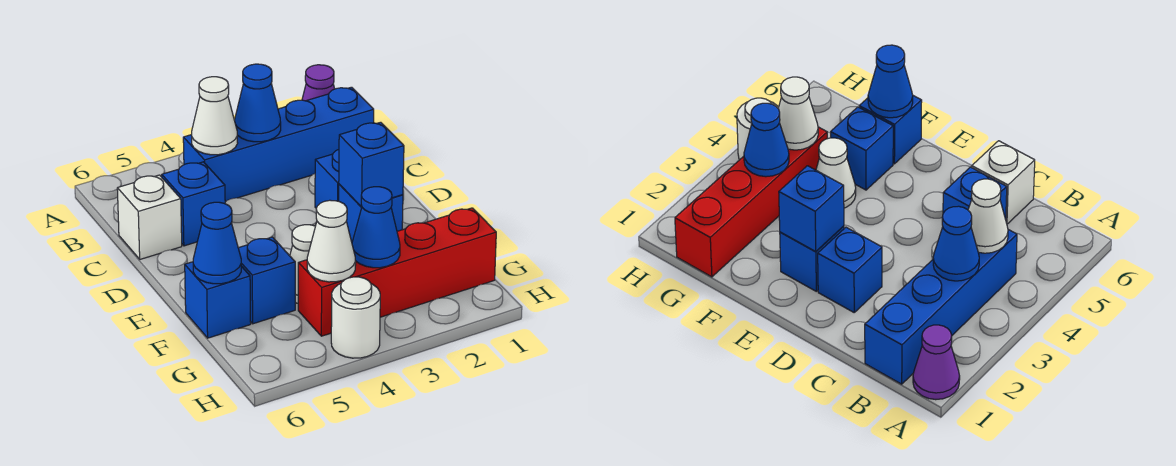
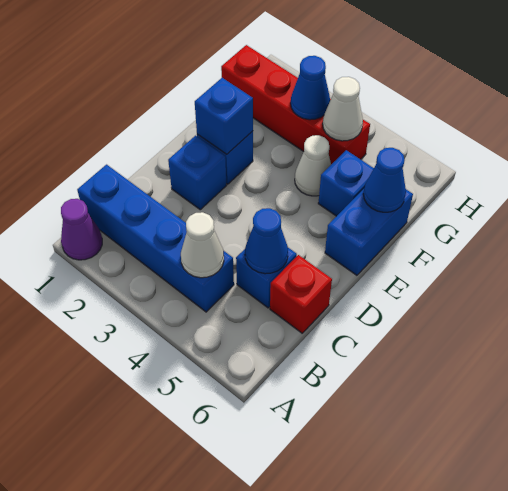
blue 1x1 cone [235,64,281,142] -> blue 1x1 cone moved to [245,208,288,274]
white 1x1 brick [117,175,182,259] -> red 1x1 brick [270,255,332,333]
blue 1x1 brick [185,262,251,338] -> blue 1x2 brick [325,189,413,275]
white 1x1 round brick [331,277,380,358] -> none

